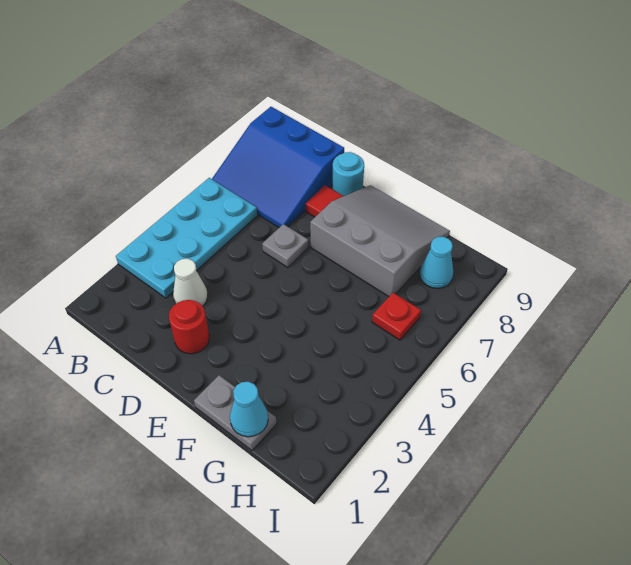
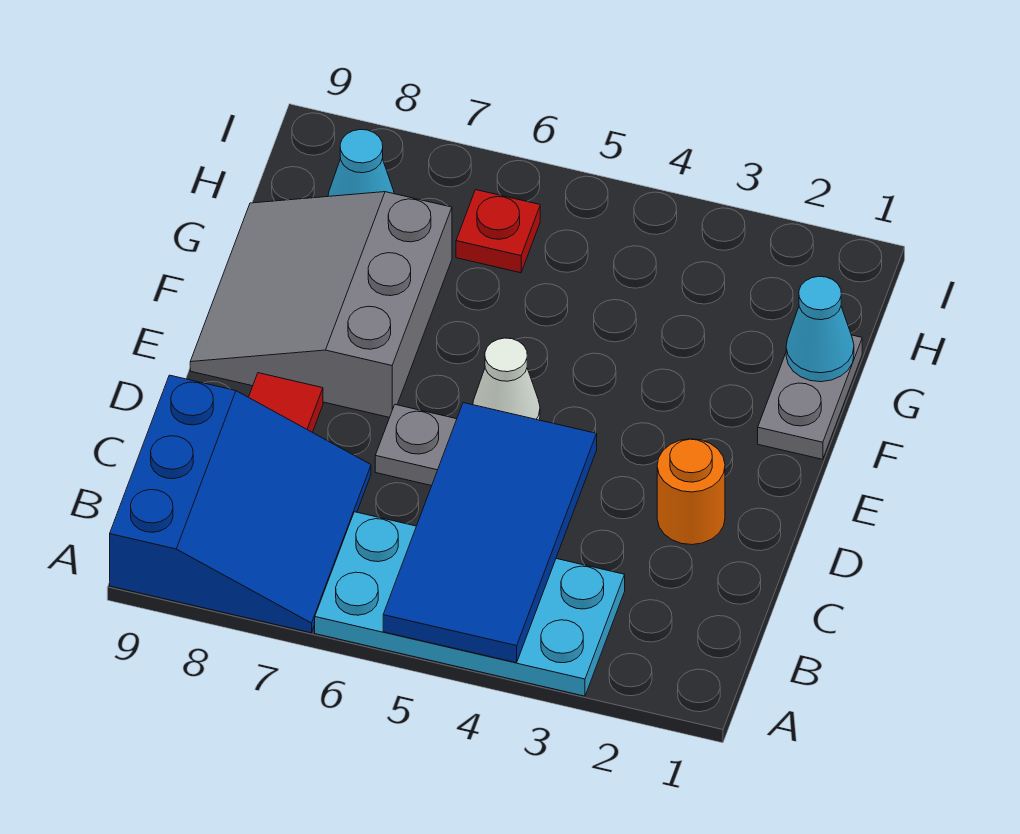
none -> blue 2x4 tile [383,403,597,663]
white 1x1 cone [173,259,208,306] -> white 1x1 cone moved to [473,338,540,420]
red 1x1 round brick [169,300,209,354] -> orange 1x1 round brick [657,439,725,545]
cyan 1x1 round brick [332,152,364,196] -> none

